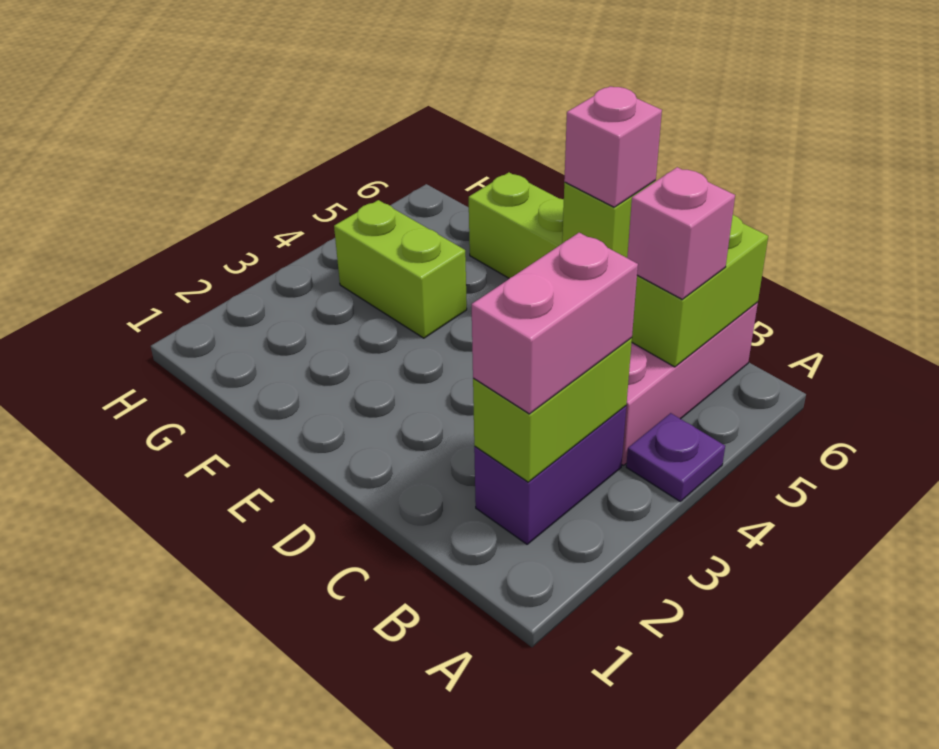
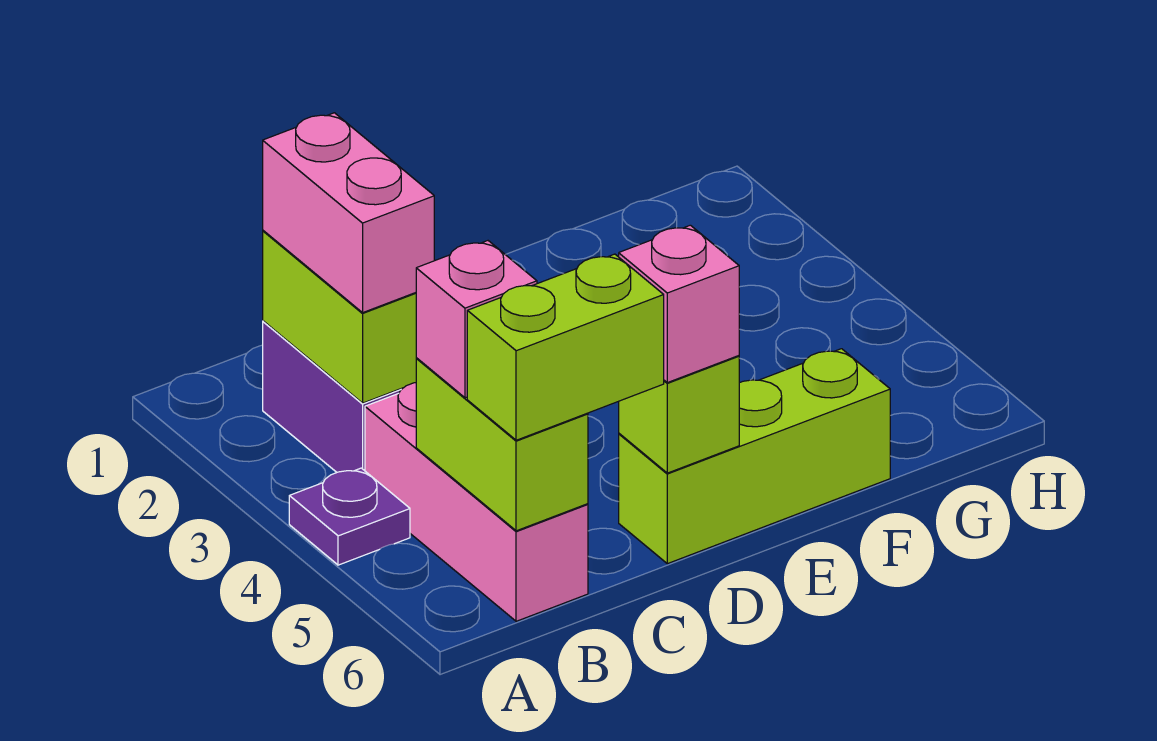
lime 1x2 brick [334,200,467,338] -> lime 1x2 brick moved to [467,254,664,440]

